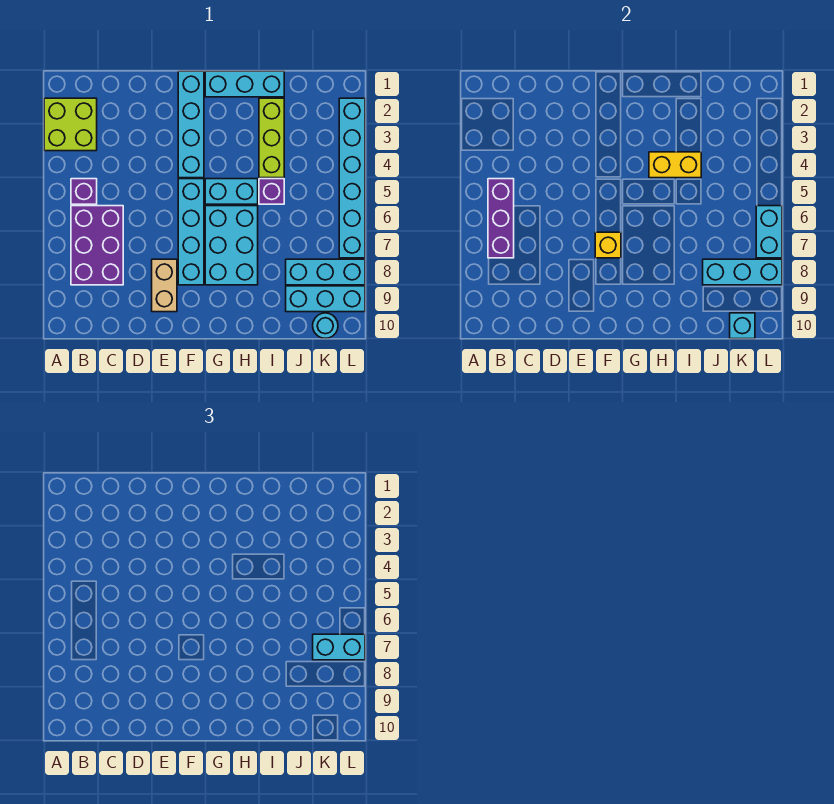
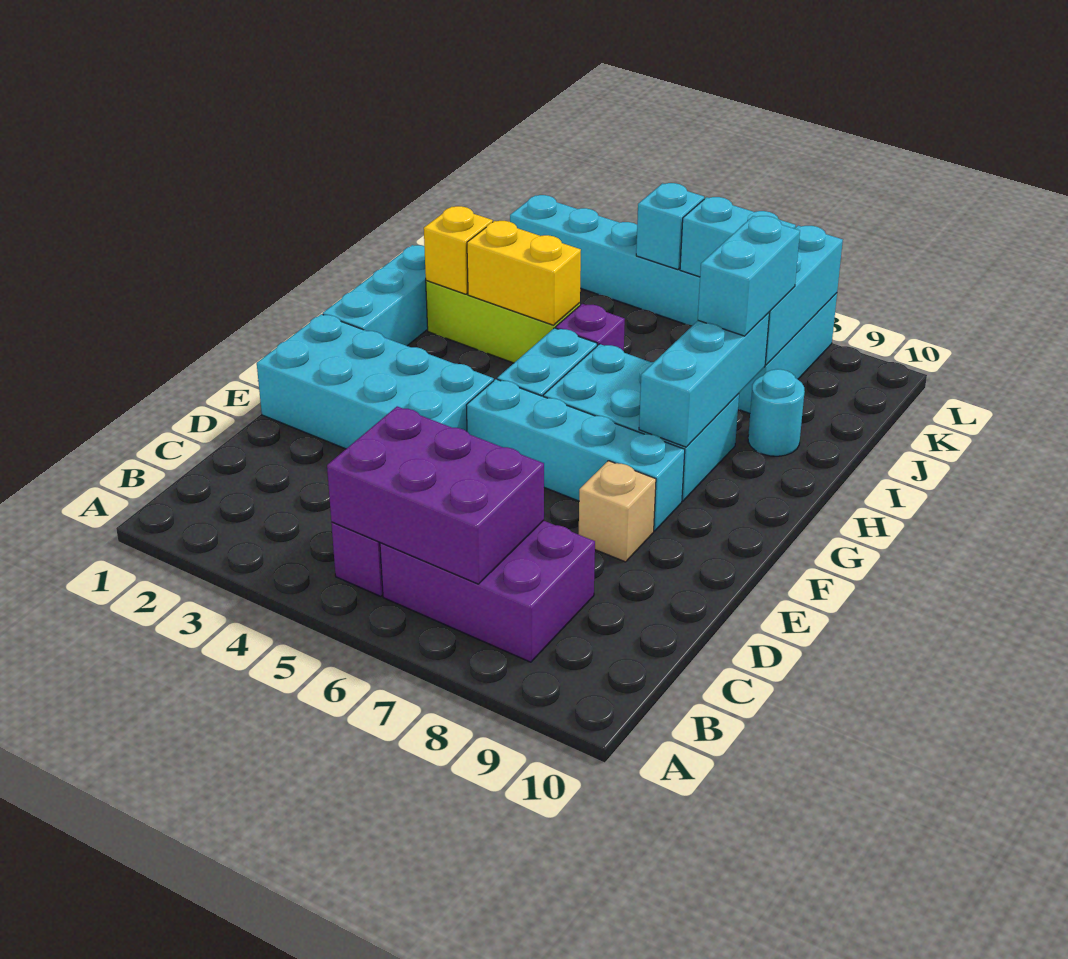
lime 2x2 brick [44,98,97,151] -> none
purple 1x3 brick [488,179,514,258] -> purple 2x3 brick [327,406,544,584]
tan 1x2 brick [152,259,177,312] -> tan 1x1 brick [579,461,656,562]
cyan 1x4 brick [178,71,204,178] -> cyan 2x4 brick [257,314,494,449]
yellow 1x1 brick [595,232,621,258] -> yellow 1x1 brick moved to [424,206,493,294]
yellow 1x2 brick [649,152,701,178] -> yellow 1x2 brick turned to [467,221,581,325]
cyan 1x3 brick [286,286,365,312] -> cyan 1x3 brick moved to [639,313,769,447]
cyan 1x2 brick [313,634,365,660] -> cyan 1x2 brick moved to [698,216,800,336]
cyan 1x1 round brick [313,313,338,338] -> cyan 1x1 round brick moved to [748,369,805,456]
cyan 1x1 brick [730,313,755,339] -> cyan 1x1 brick moved to [636,183,704,270]

